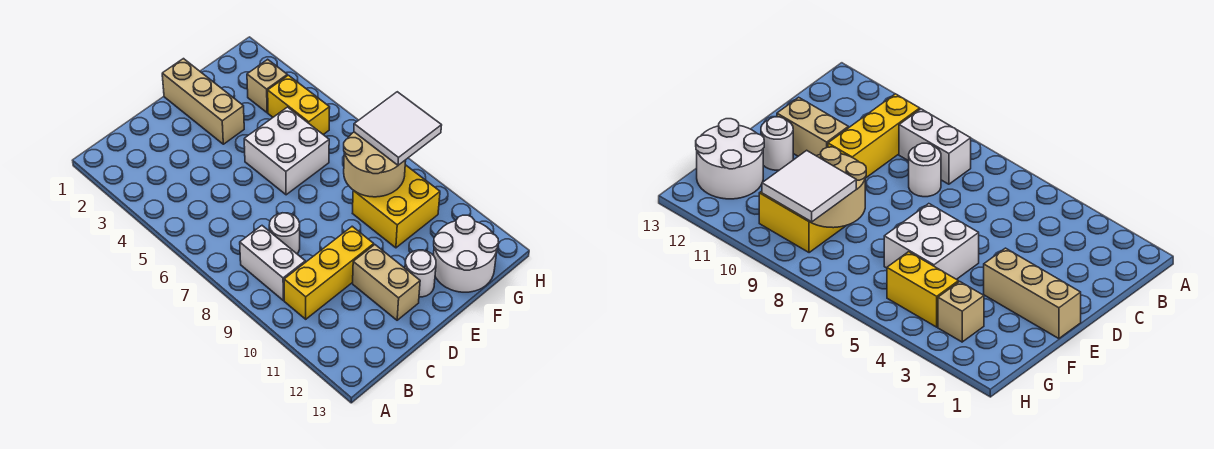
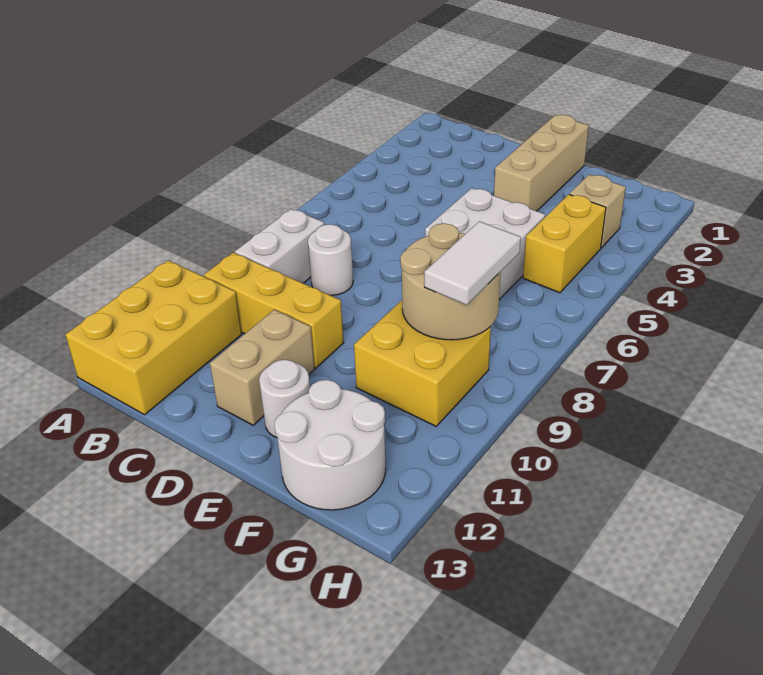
none -> yellow 2x3 brick [66,260,242,415]
white 2x2 tile [354,92,442,165] -> white 1x2 tile [424,221,521,305]

